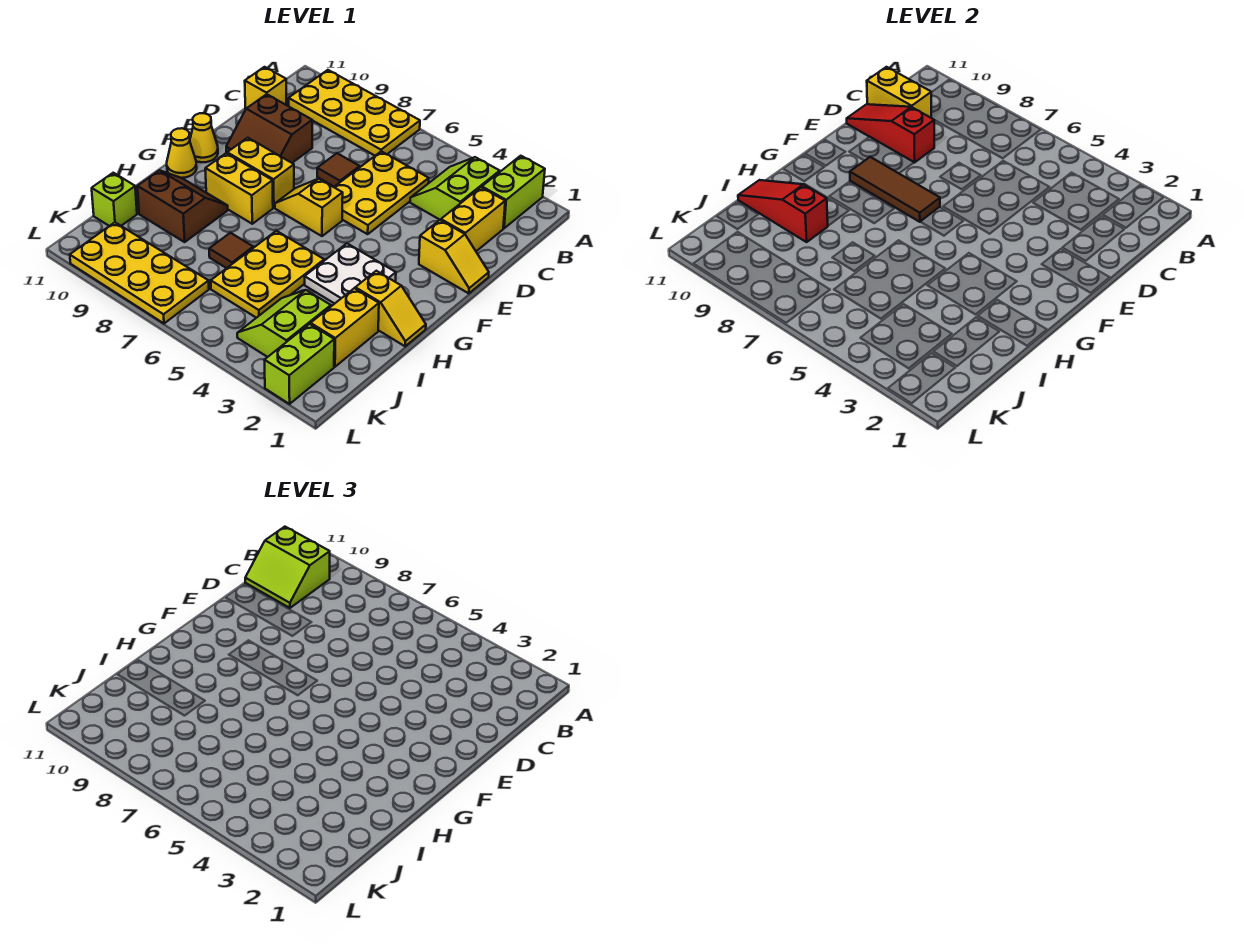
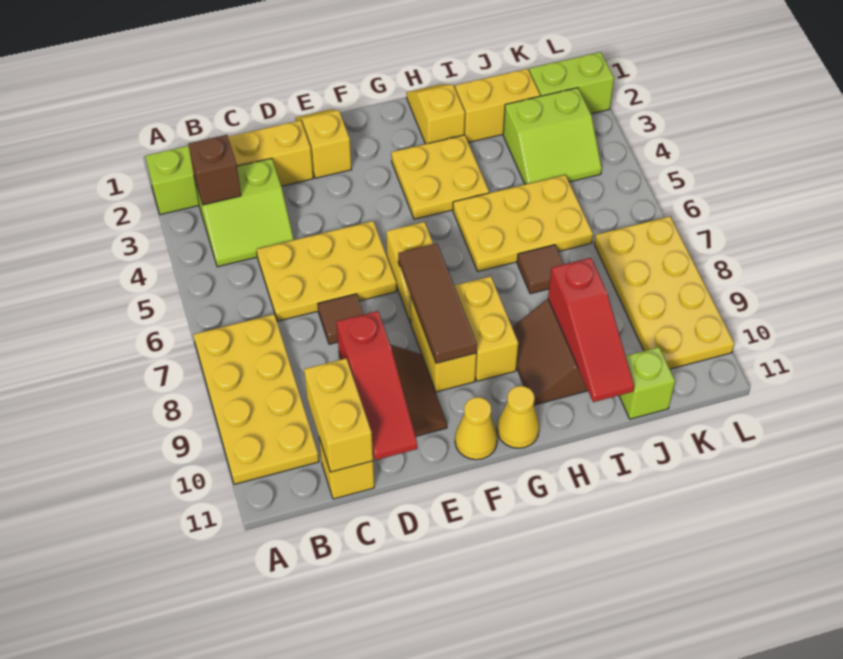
none -> brown 1x1 brick [188,135,241,205]
lime 2x2 slope [245,527,330,608] -> none
white 2x2 plate [305,244,396,304] -> yellow 2x2 plate [391,135,489,219]

